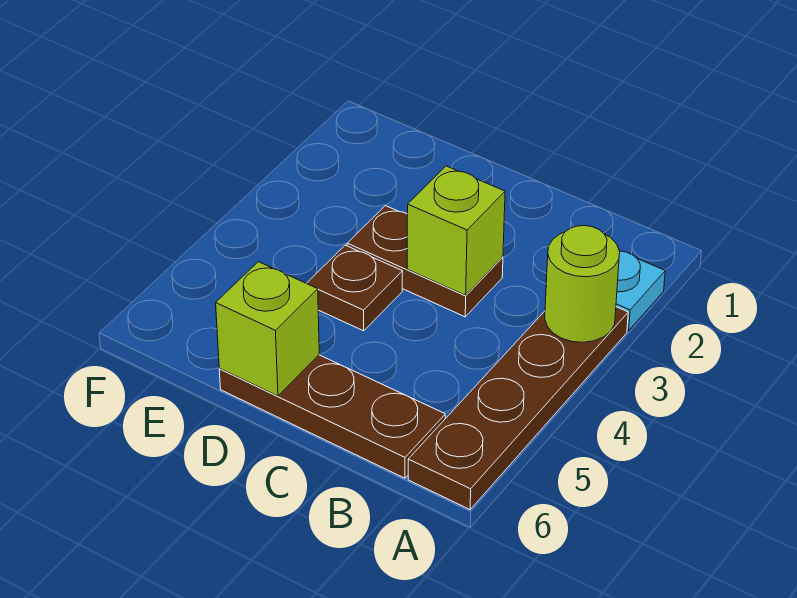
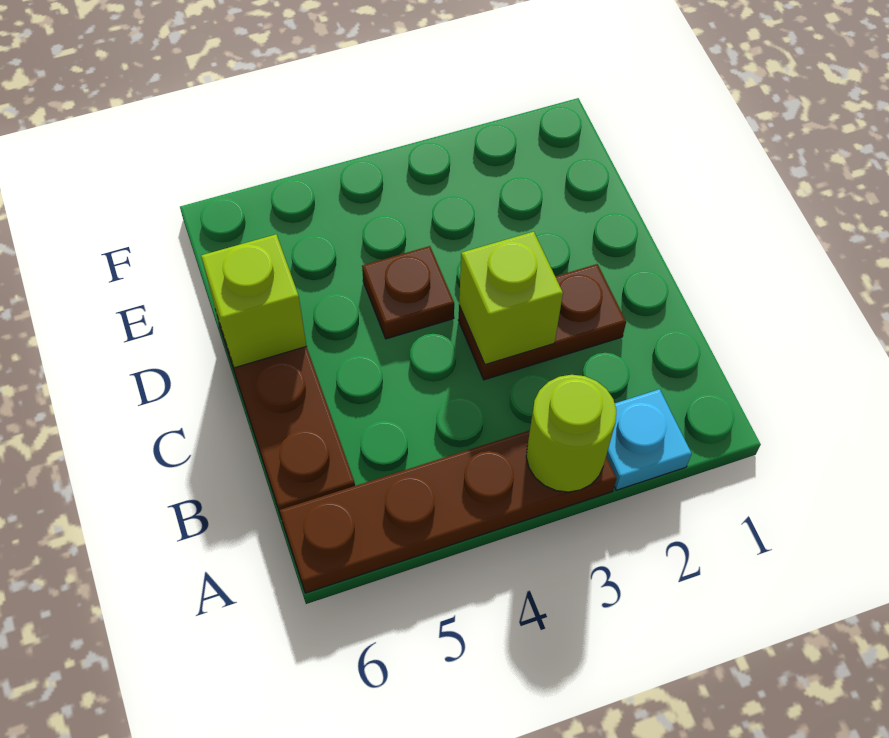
brown 1x2 plate [347,206,503,317] -> brown 1x2 plate turned to [458,264,626,380]

